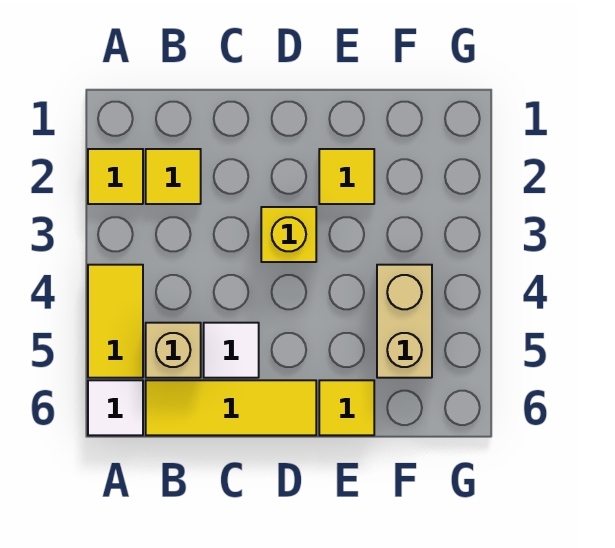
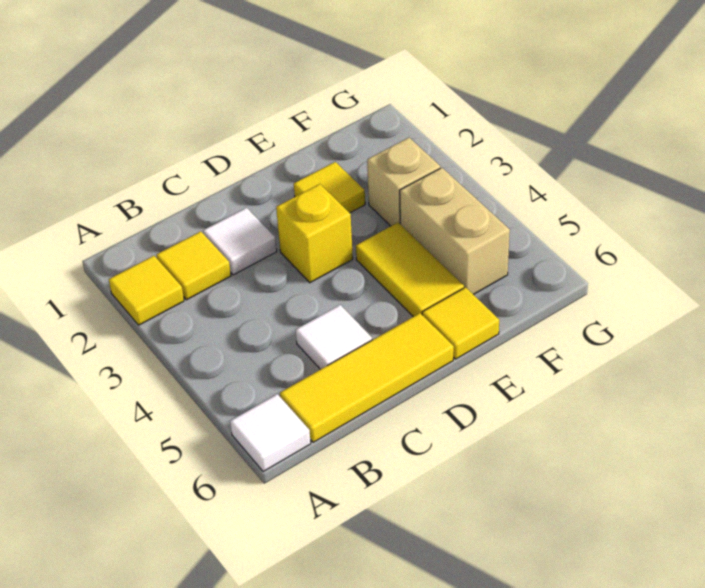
yellow 1x2 tile [88,265,143,378] -> yellow 1x2 tile moved to [356,223,464,317]
tan 1x1 brick [146,323,201,378] -> tan 1x1 brick moved to [367,138,440,226]
none -> white 1x1 tile [203,208,277,275]

